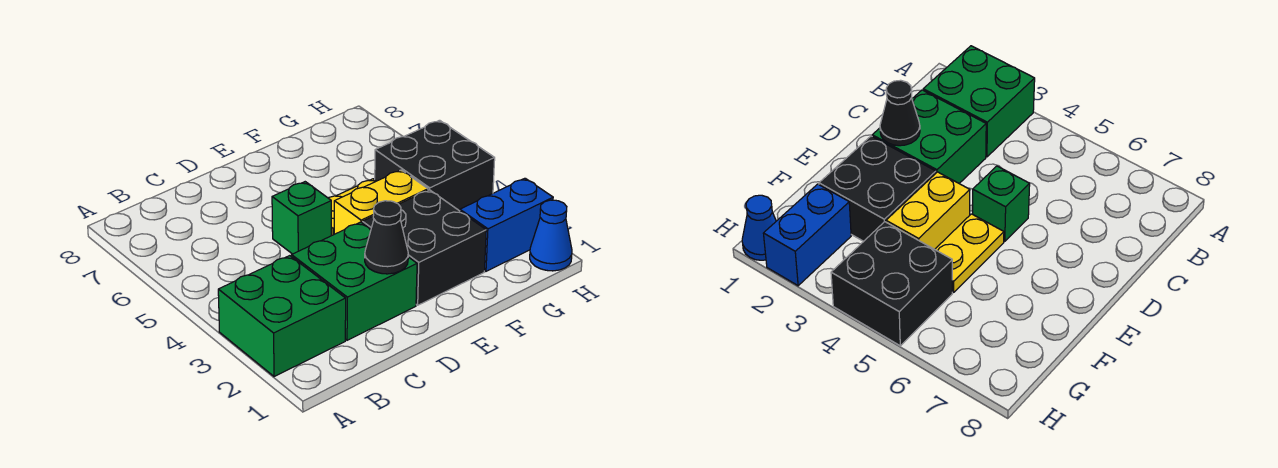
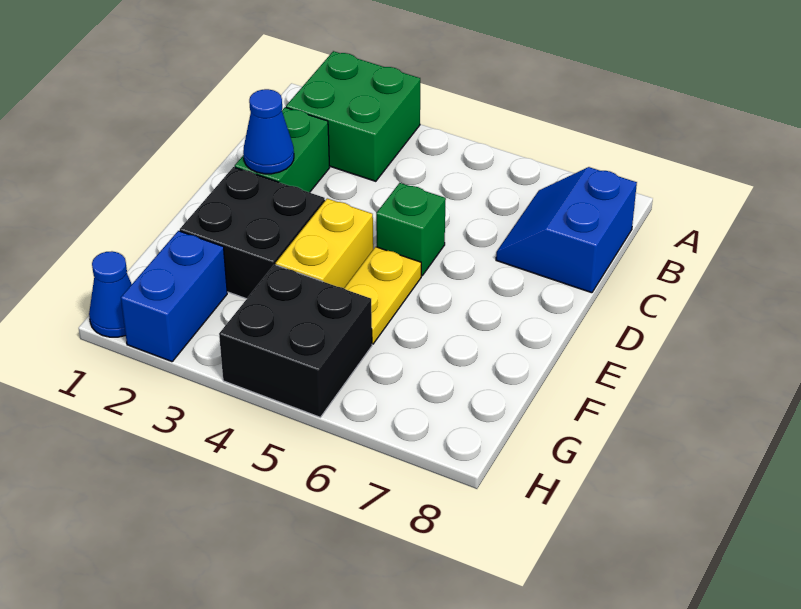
none -> blue 2x2 slope [496,167,637,293]
green 2x2 brick [292,222,417,340] -> green 1x2 brick [235,107,330,193]
black 1x1 cone [365,201,408,274] -> blue 1x1 cone [243,89,294,174]

